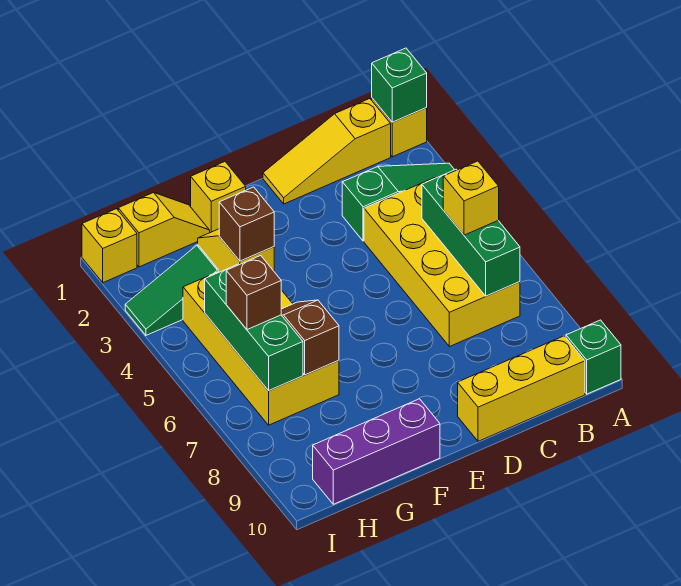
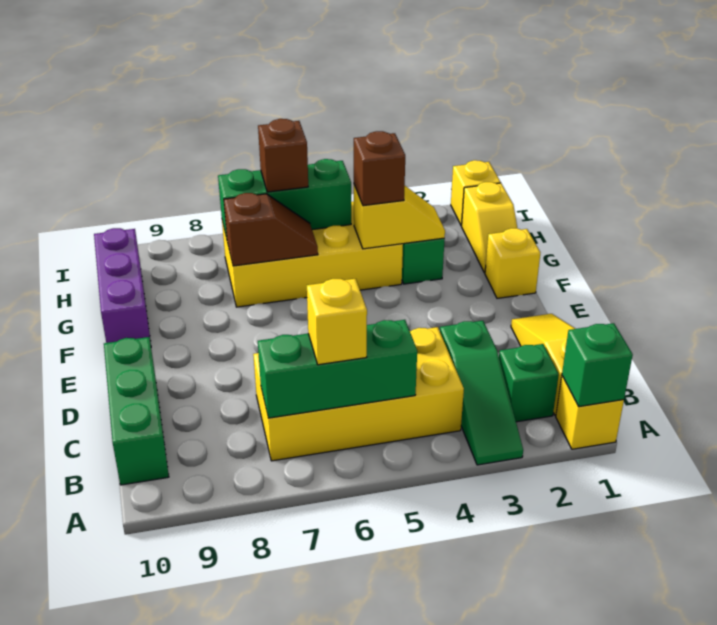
green 1x1 brick [566,320,621,394] -> green 1x1 brick moved to [499,344,559,422]
yellow 1x3 brick [458,336,585,441] -> green 1x3 brick [104,337,169,485]

